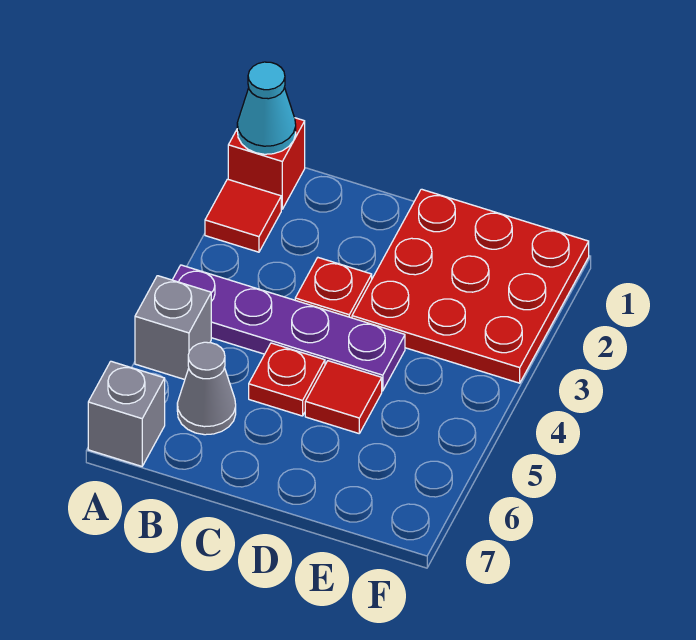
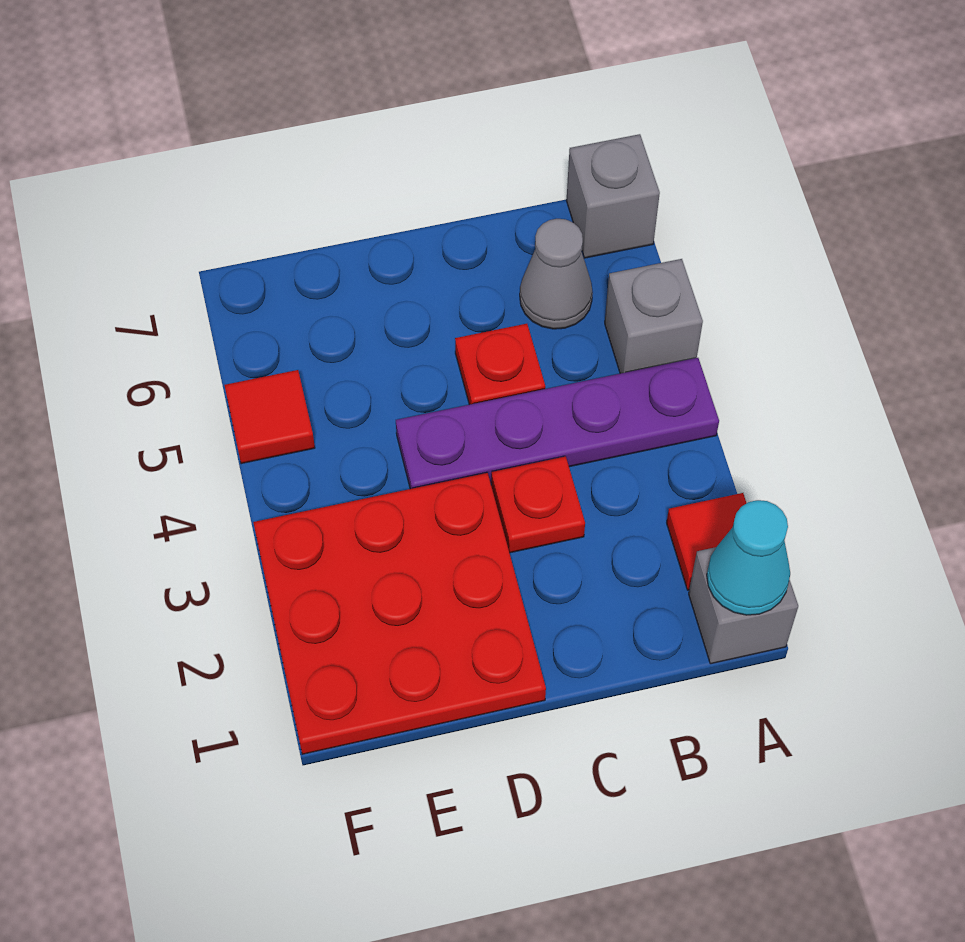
red 1x1 brick [228,118,305,209] -> grey 1x1 brick [689,547,798,664]
red 1x1 tile [305,361,382,433] -> red 1x1 tile moved to [225,370,315,464]

